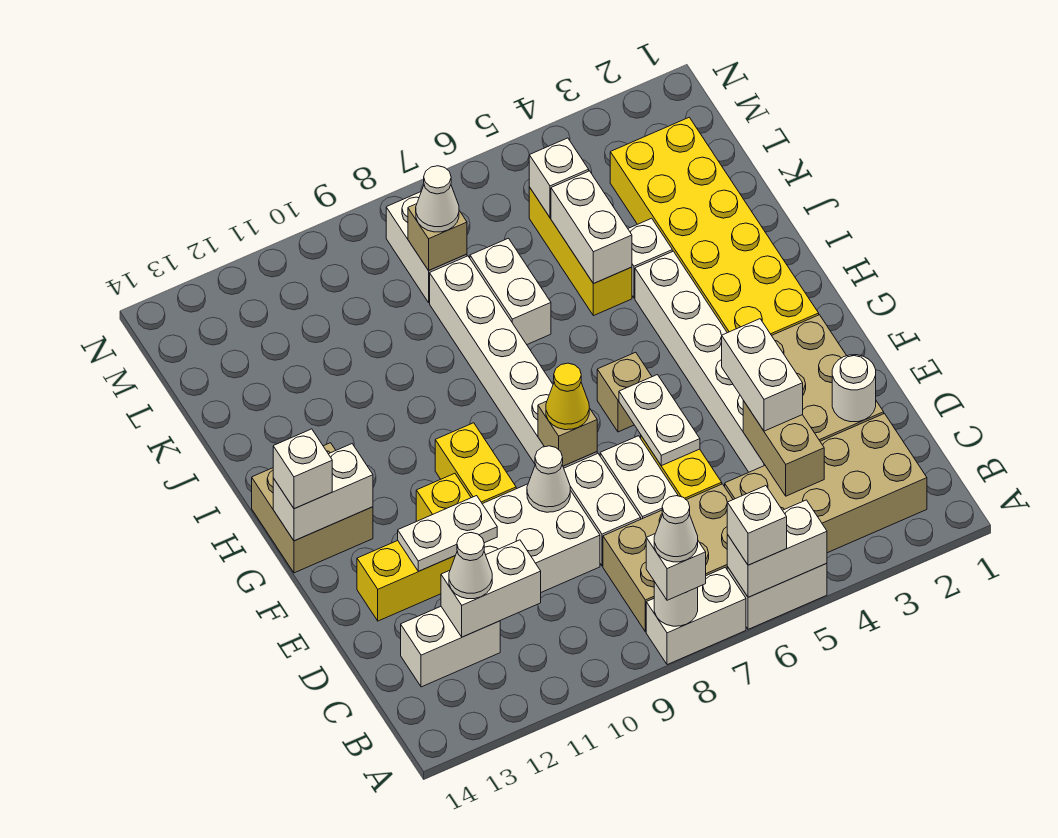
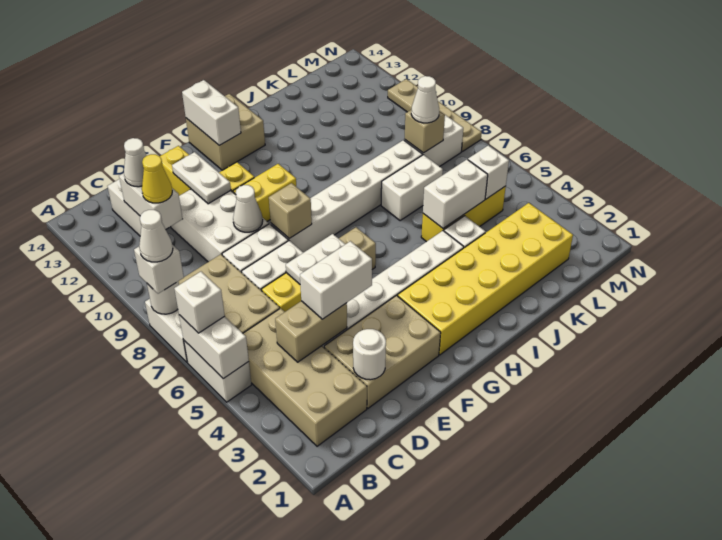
yellow 1x1 cone [546,363,589,430] -> yellow 1x1 cone moved to [142,154,172,203]
white 1x1 brick [273,429,332,509] -> none
none -> tan 1x4 plate [388,79,482,151]

